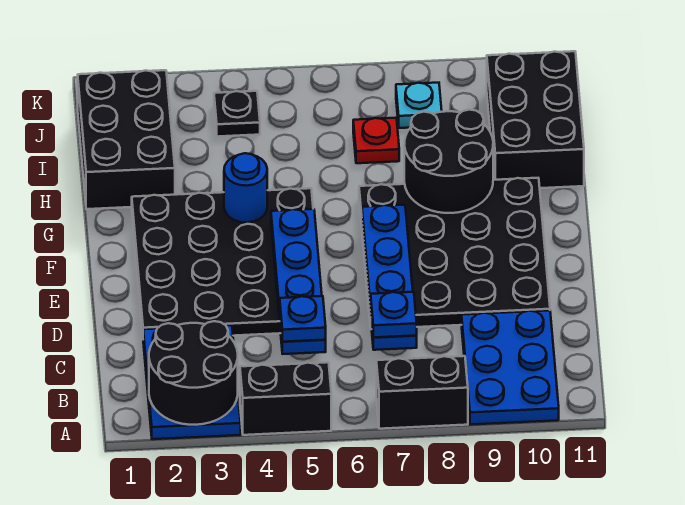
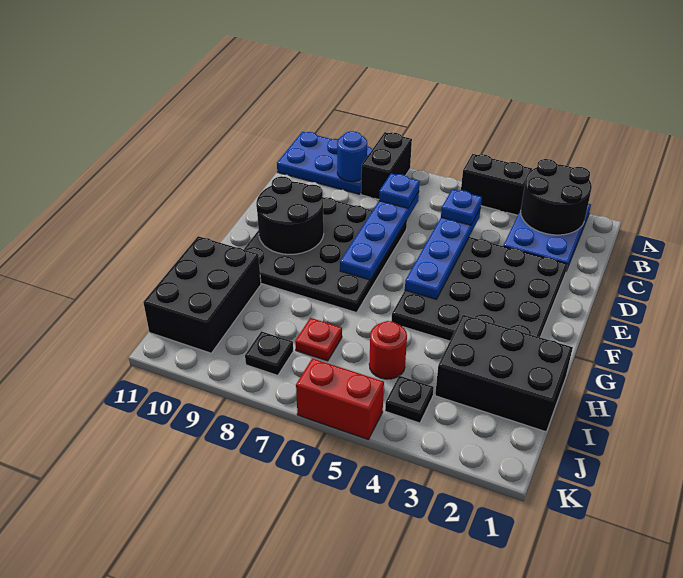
black 1x2 brick [376,356,468,429] -> black 1x2 brick turned to [361,132,412,199]
blue 2x3 plate [462,310,559,425] -> blue 2x3 plate turned to [277,132,372,194]
blue 1x1 round brick [224,153,267,223] -> blue 1x1 round brick moved to [337,131,367,182]
black 2x2 round brick [404,110,493,213] -> black 2x2 round brick moved to [256,176,324,254]
black 2x3 brick [78,70,175,209] -> black 2x3 brick turned to [435,315,573,432]
none -> red 1x1 round brick [369,321,407,379]
cyan 1x1 plate [396,83,442,128] -> black 1x1 plate [245,331,293,375]
none -> red 1x2 brick [296,358,384,439]

